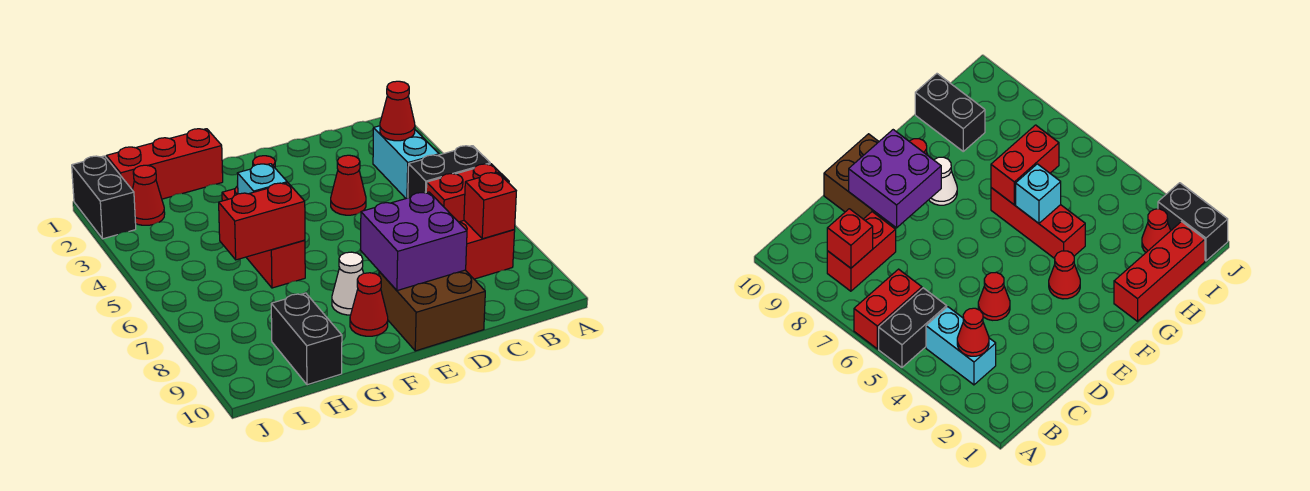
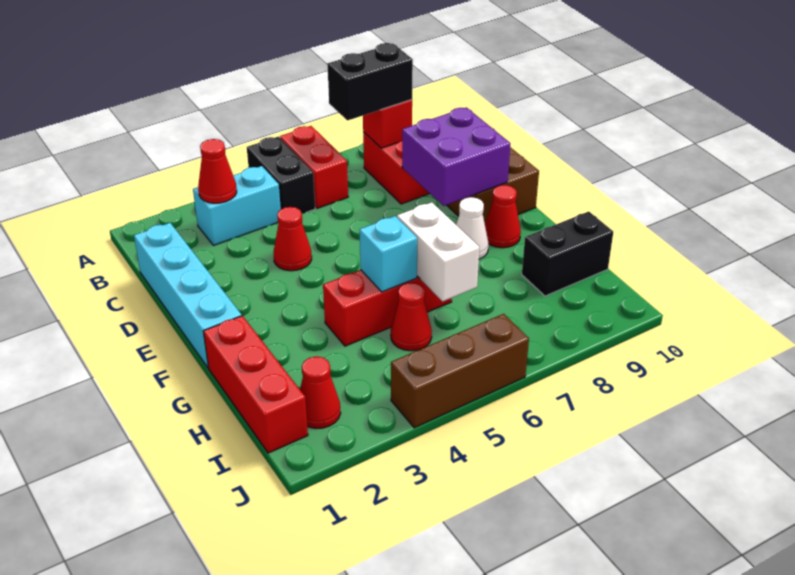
none -> cyan 1x4 brick [134,223,242,368]
red 1x1 cone [1049,251,1080,299] -> red 1x1 cone moved to [391,283,432,351]
red 1x2 brick [219,183,305,260] -> white 1x2 brick [397,202,479,301]
black 1x2 brick [72,156,136,239] -> black 1x2 brick moved to [327,43,413,120]
none -> brown 1x3 brick [391,314,529,428]

